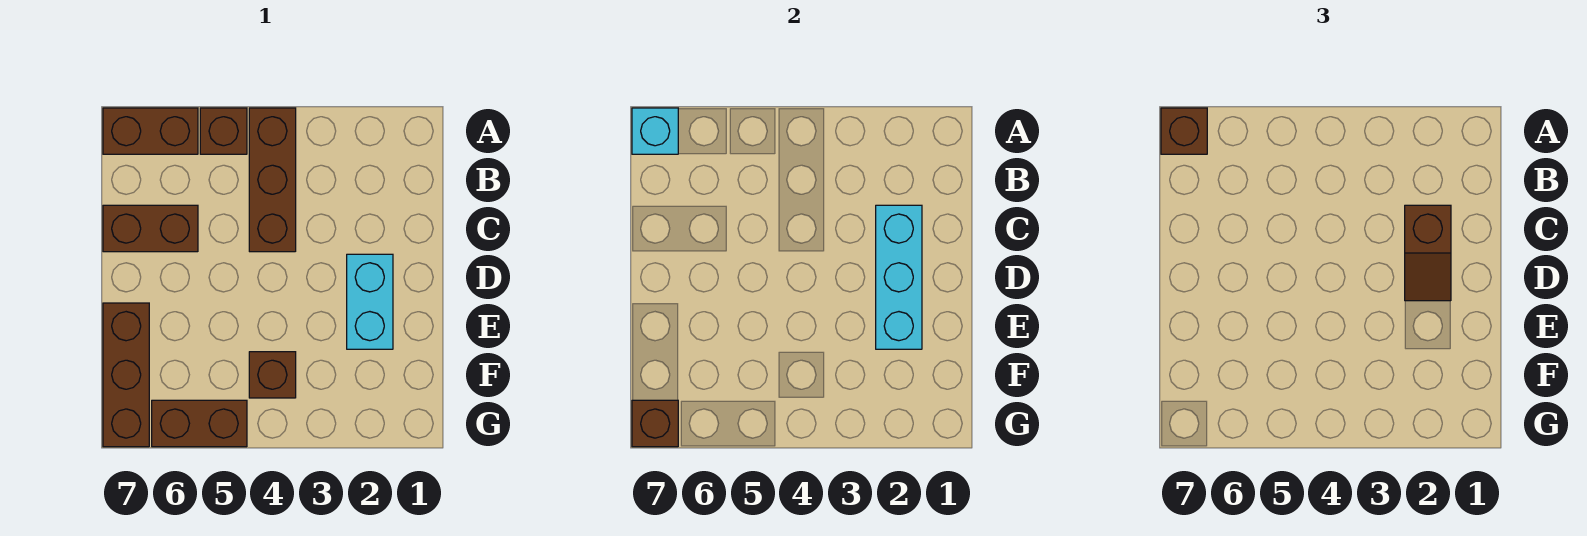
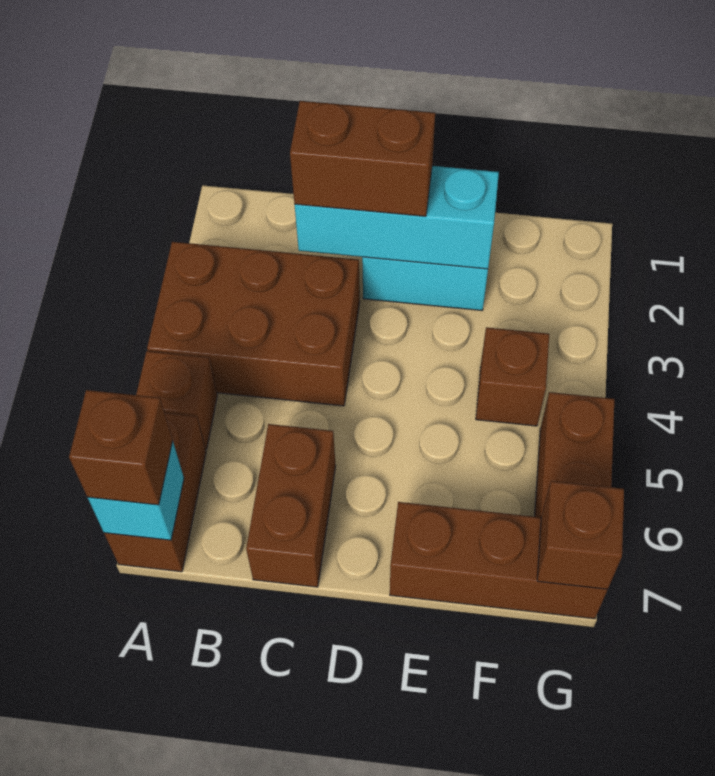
brown 1x3 brick [249,108,296,252] -> brown 2x3 brick [147,242,360,406]
brown 1x2 slope [1405,205,1451,301] -> brown 1x2 brick [290,101,435,216]

